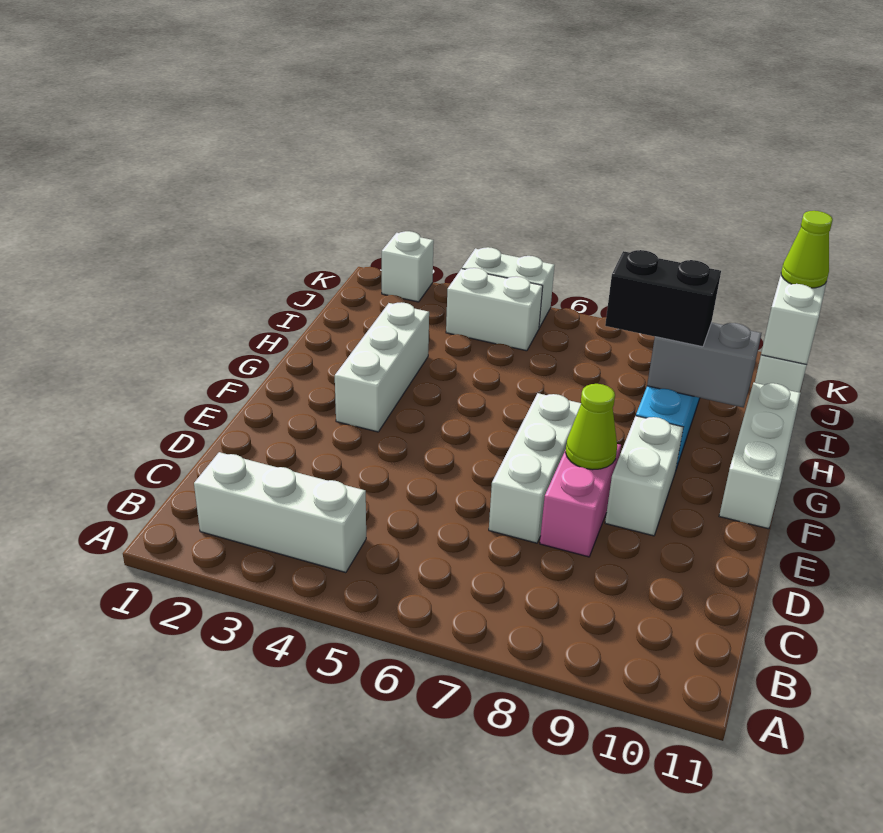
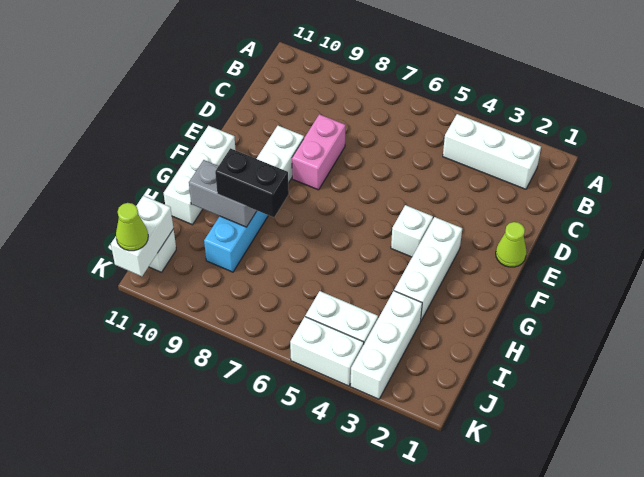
white 1x3 brick [489,393,581,543] -> white 1x3 brick moved to [350,291,422,399]
lime 1x1 cone [566,384,617,470] -> lime 1x1 cone moved to [496,222,526,267]
white 1x1 brick [382,231,434,302] -> white 1x1 brick moved to [391,205,433,257]

